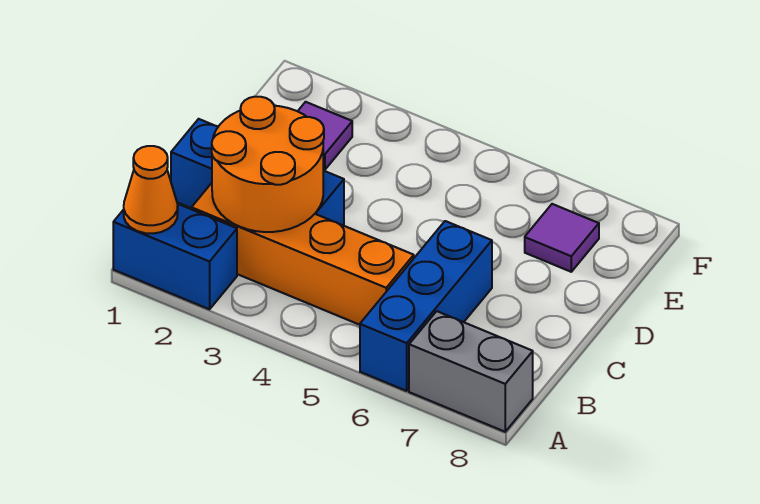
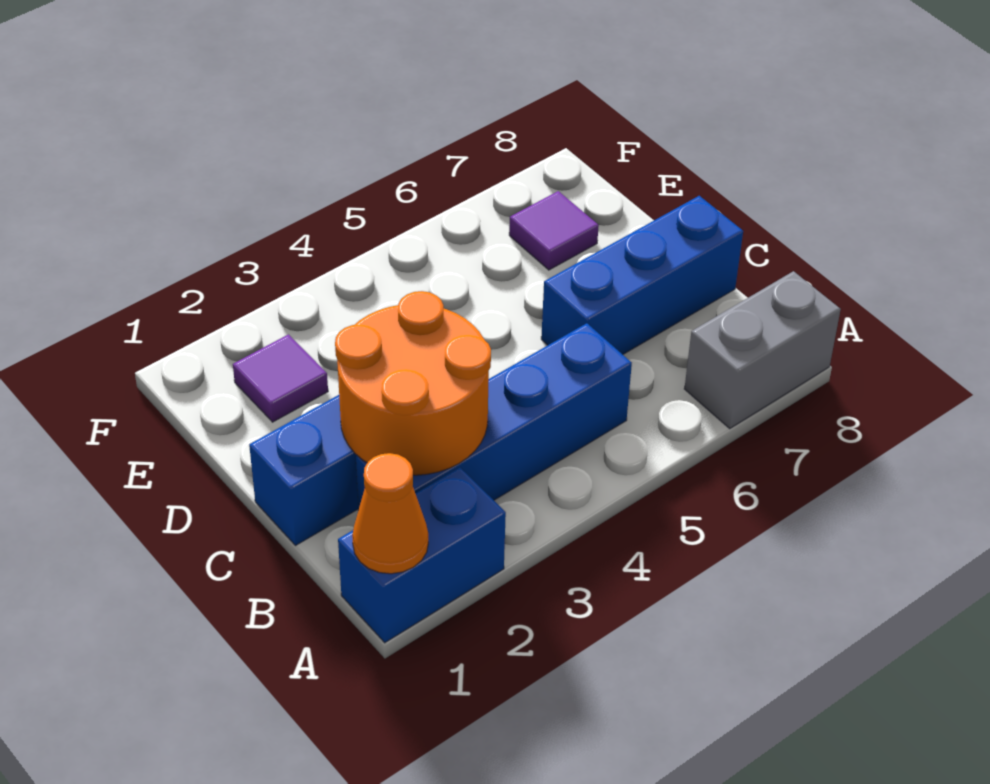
blue 1x3 brick [360,221,492,391] -> blue 1x3 brick turned to [541,196,743,354]
orange 1x4 brick [192,183,414,325] -> blue 1x4 brick [356,323,632,510]

